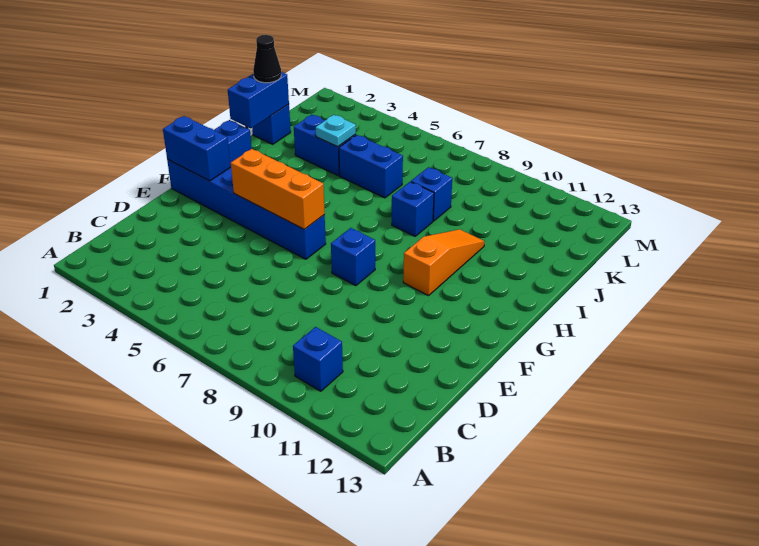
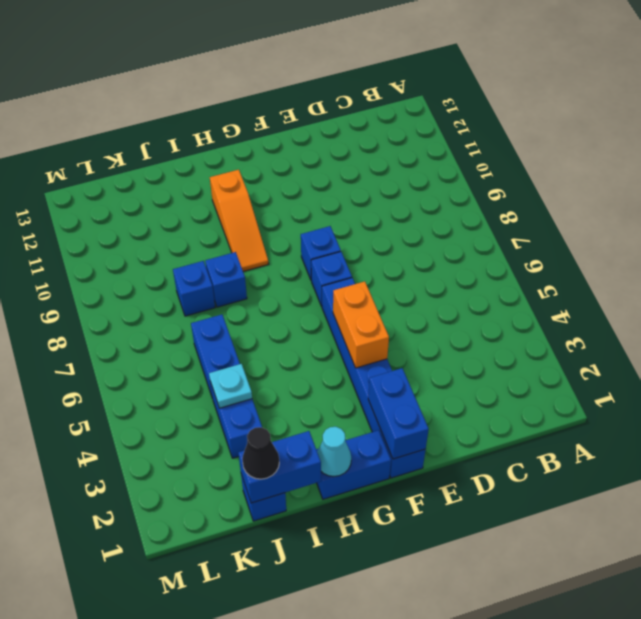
blue 1x1 brick [293,327,343,391] -> blue 1x1 brick moved to [311,252,352,306]
orange 1x3 brick [231,149,325,229] -> orange 1x2 brick [333,281,389,368]
orange 1x3 slope [403,229,485,296] -> orange 1x3 slope turned to [210,170,269,271]
none -> cyan 1x1 cone [317,427,351,476]

